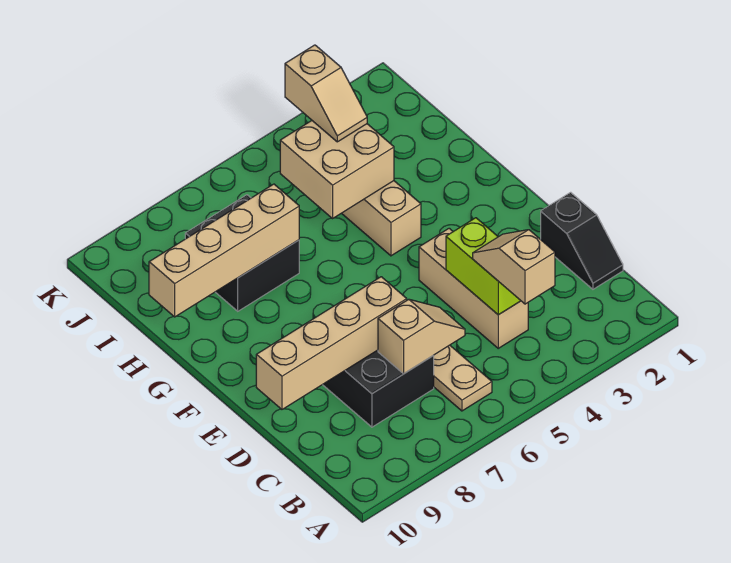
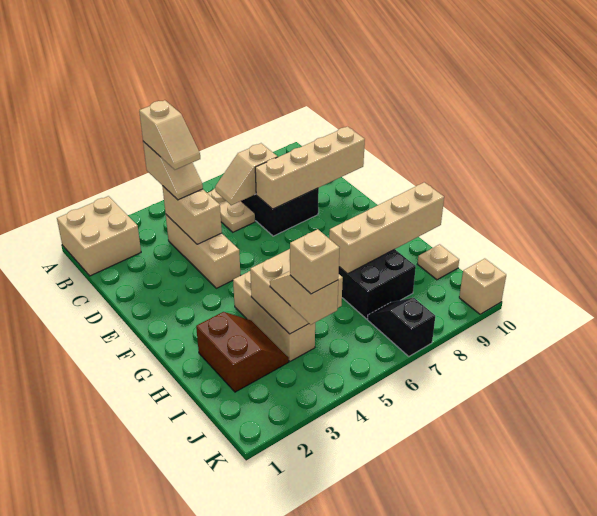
none -> tan 2x2 brick [57,196,141,276]
none -> tan 1x2 slope [139,100,200,170]
black 1x2 slope [541,192,623,289] -> black 1x2 slope moved to [367,298,435,357]
lime 1x2 brick [446,218,521,315] -> tan 1x2 brick [162,186,222,244]
none -> brown 2x2 slope [196,312,289,392]
none -> tan 1x1 plate [418,244,459,280]
none -> tan 1x1 brick [290,229,339,294]
none -> tan 1x1 brick [459,259,506,314]

